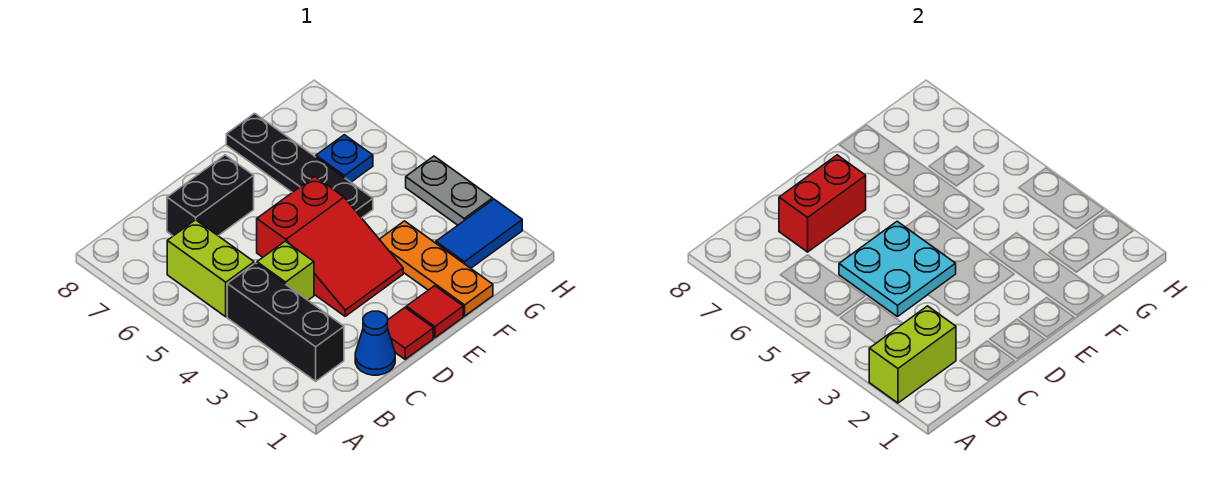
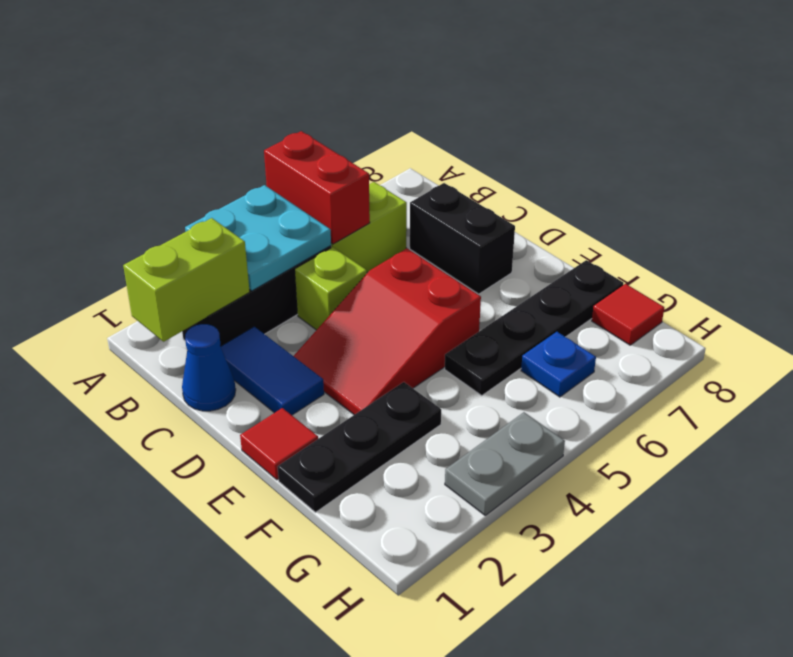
lime 1x2 brick [869,306,956,403] -> lime 1x2 brick turned to [123,218,250,342]
cyan 2x2 plate [839,221,956,317] -> cyan 2x2 plate moved to [185,185,331,291]
red 1x2 brick [779,155,866,252] -> red 1x2 brick moved to [264,131,370,244]
red 1x1 tile [388,308,433,359] -> red 1x1 tile moved to [592,284,664,345]
orange 1x3 plate [379,221,493,316] -> black 1x3 plate [277,382,441,512]
blue 1x2 tile [436,199,522,268] -> blue 1x2 tile moved to [221,327,324,415]

